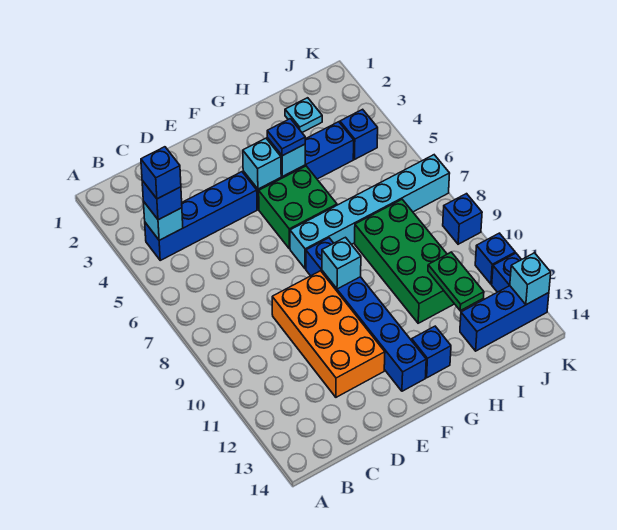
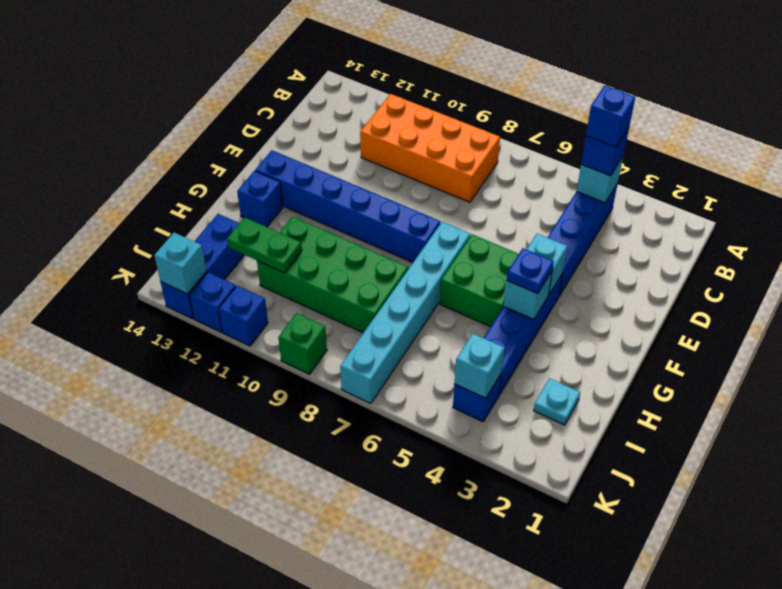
orange 2x4 brick [272,271,385,397] -> orange 2x4 brick moved to [360,94,500,202]
cyan 1x1 brick [322,237,361,289] -> cyan 1x1 brick moved to [454,334,505,398]
blue 1x1 brick [443,194,482,244] -> green 1x1 brick [278,313,327,374]

